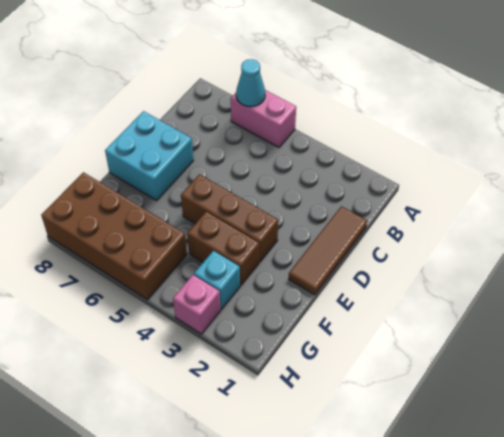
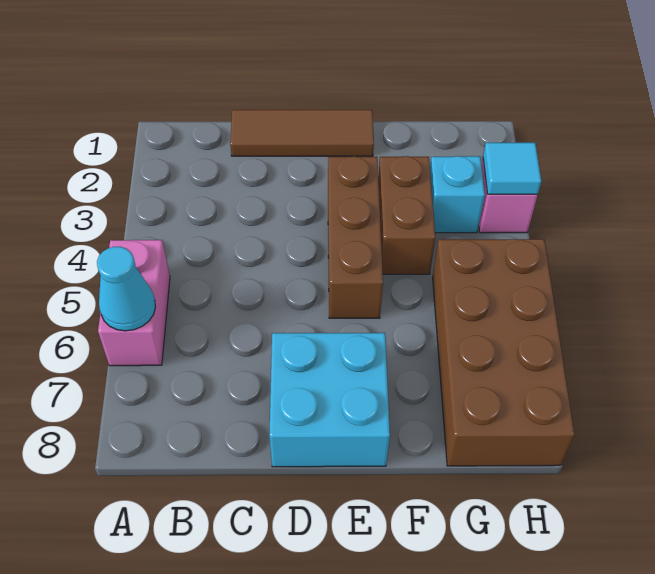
none -> cyan 1x1 tile [483,143,541,195]

